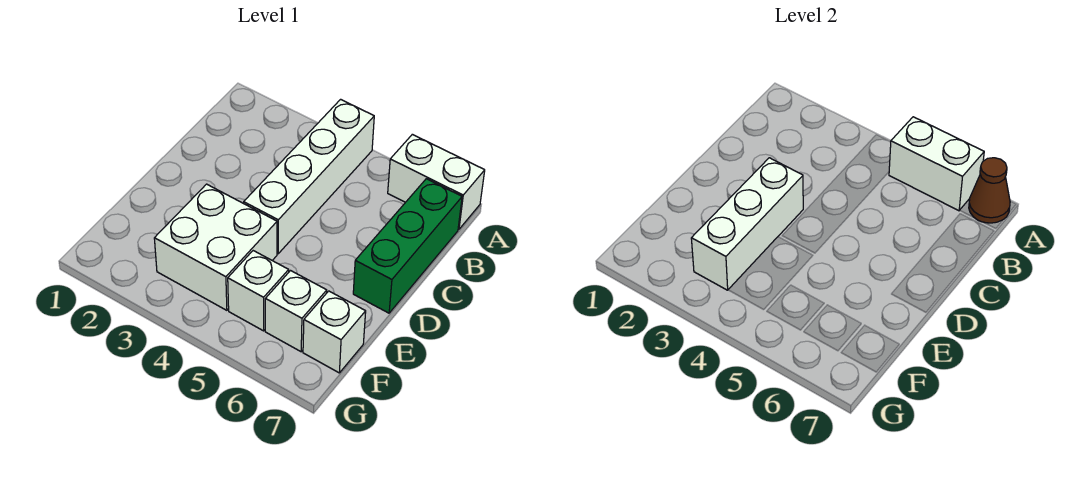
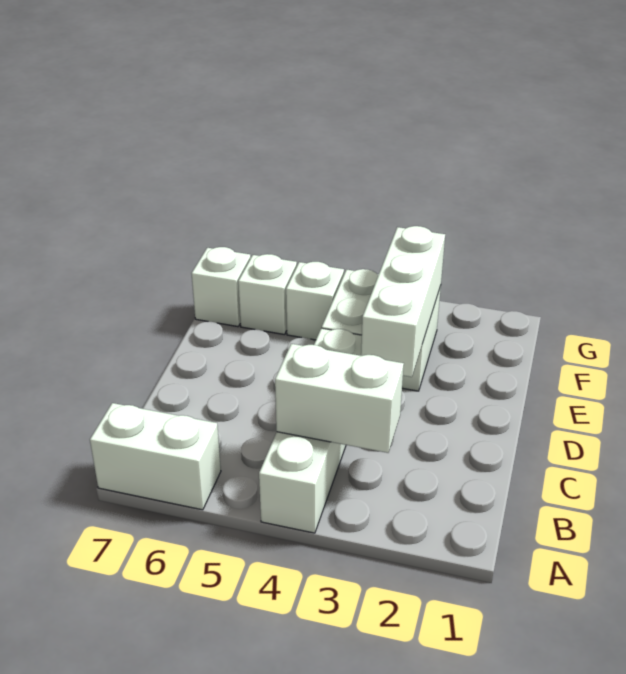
white 1x2 brick [889,117,984,211] -> white 1x2 brick moved to [275,344,404,453]
brown 1x1 cone [969,158,1010,223] -> none
green 1x3 brick [353,179,462,313] -> none

